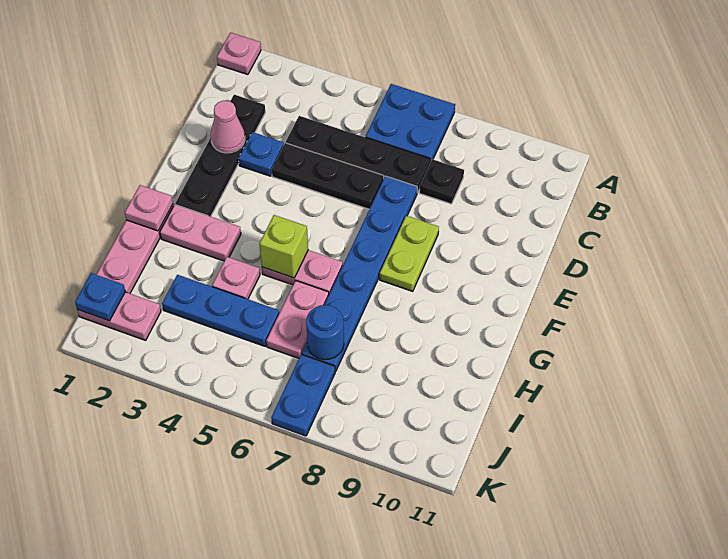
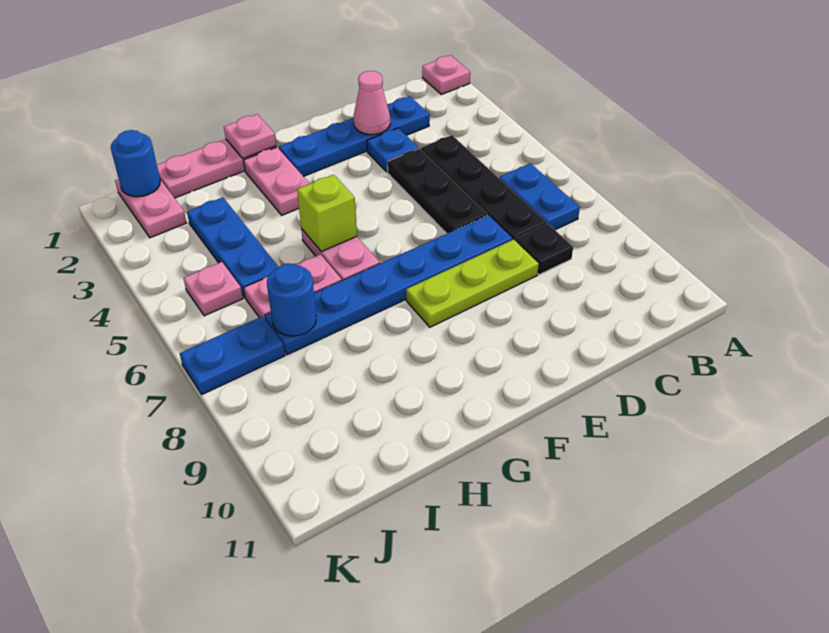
blue 2x2 plate [366,84,455,162] -> blue 1x2 plate [499,163,580,230]
black 1x4 plate [175,95,265,217] -> blue 1x4 plate [279,96,430,177]
lime 1x2 plate [380,216,439,291] -> lime 1x3 plate [406,240,539,327]
pink 1x1 plate [212,257,260,299] -> pink 1x1 plate moved to [184,262,243,316]
blue 1x1 plate [75,273,125,321] -> blue 1x1 round brick [111,130,160,197]

